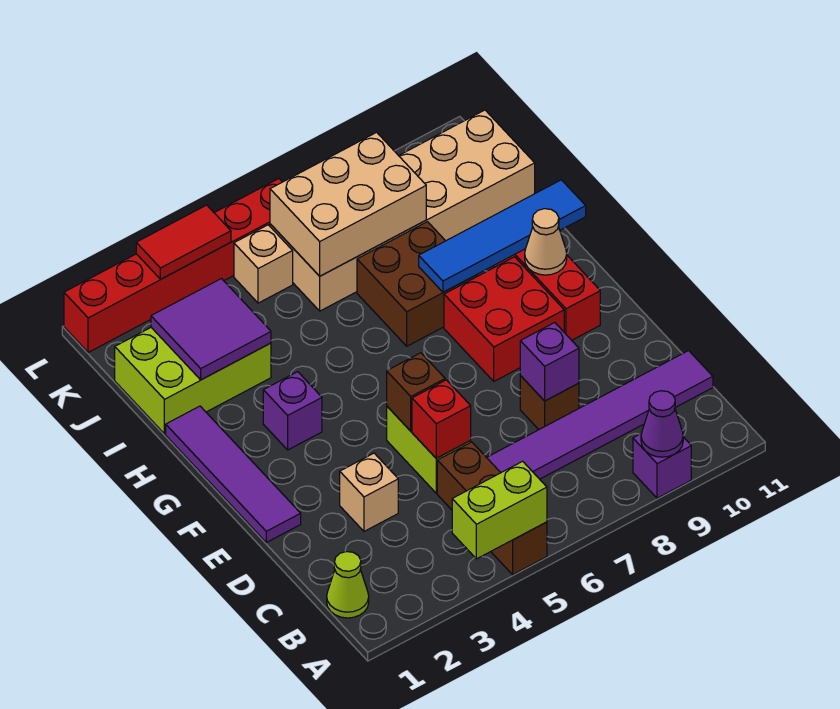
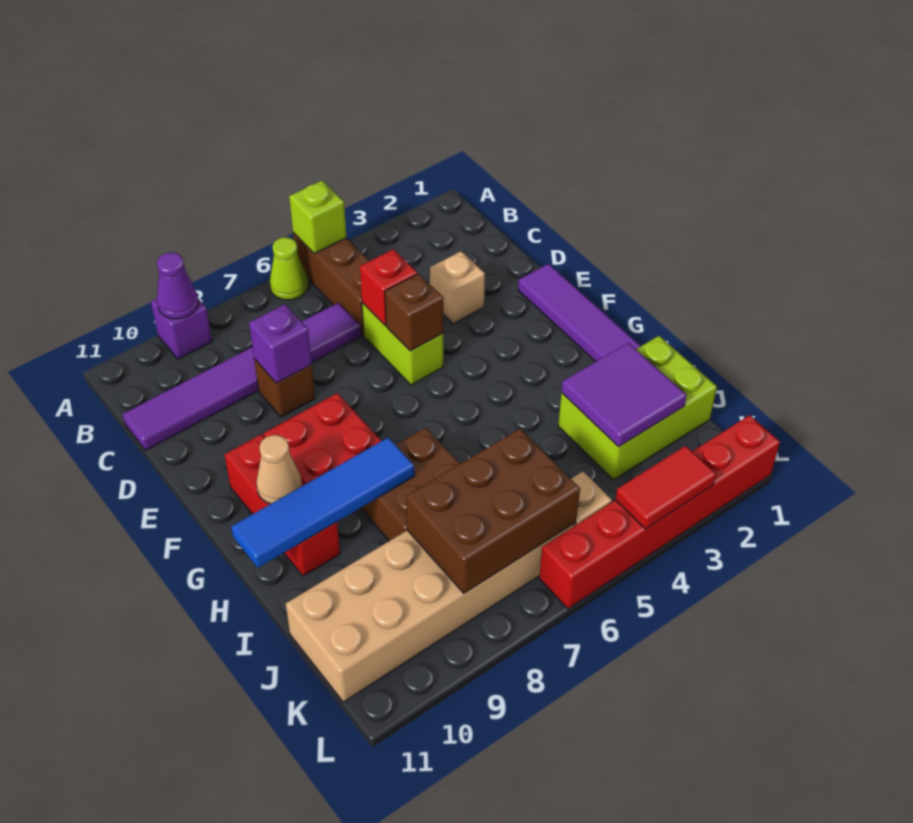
lime 1x2 brick [452,461,547,559] -> lime 1x1 brick [289,181,346,254]
lime 1x1 cone [327,552,369,618] -> lime 1x1 cone moved to [270,237,308,300]
purple 1x1 brick [263,372,322,450] -> none
tan 2x3 brick [270,132,426,276] -> brown 2x3 brick [406,429,580,593]

